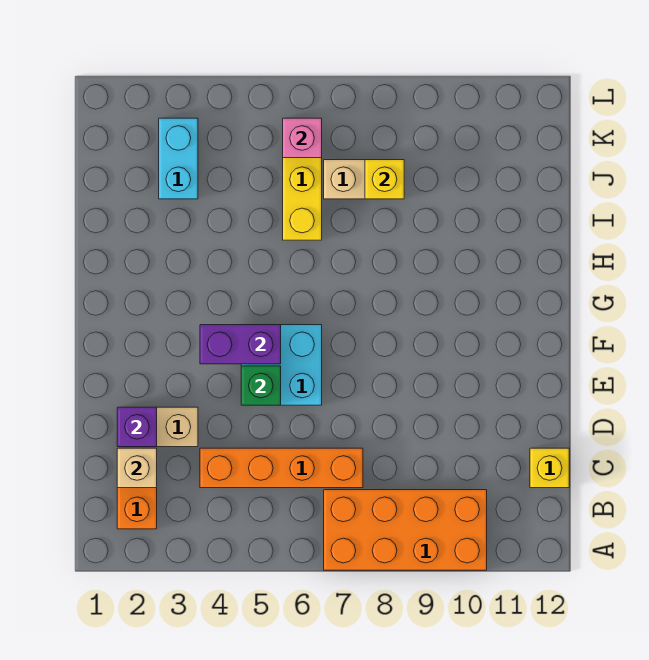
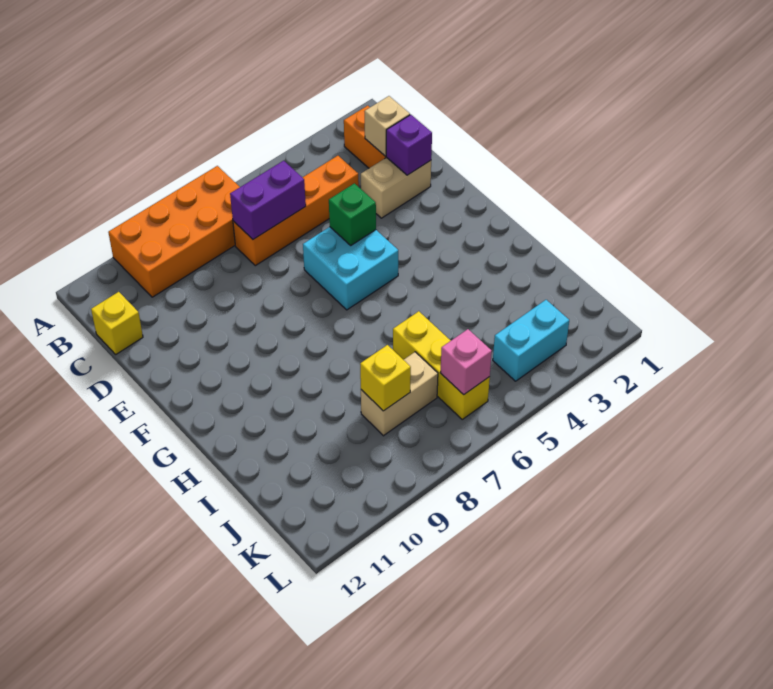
purple 1x2 brick [200,325,281,364] -> purple 1x2 brick moved to [230,161,306,239]
cyan 1x2 brick [159,118,198,199] -> cyan 1x2 brick turned to [493,300,569,381]

